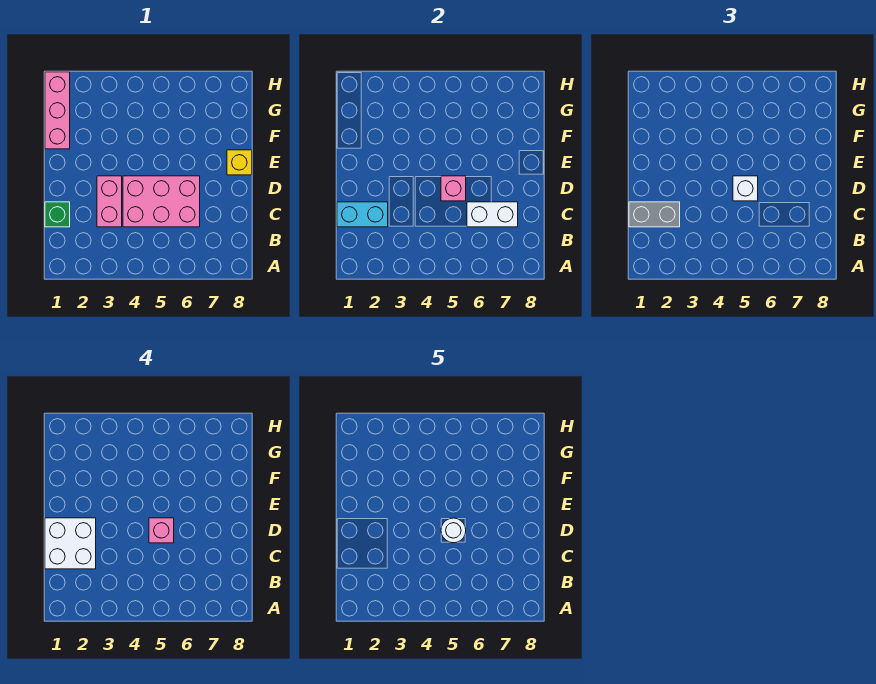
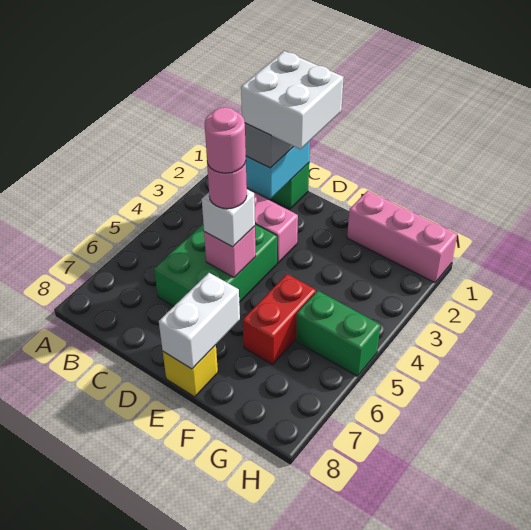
pink 2x3 brick [123,176,200,227] -> green 2x3 brick [154,224,277,306]
white 1x2 brick [467,202,518,227] -> white 1x2 brick moved to [159,273,240,369]
pink 1x1 brick [149,518,174,543] -> pink 1x1 round brick [207,161,247,209]
white 1x1 round brick [441,518,466,543] -> pink 1x1 round brick [205,107,246,173]
none -> red 1x2 brick [243,274,316,365]
none -> green 1x2 brick [296,291,380,376]

